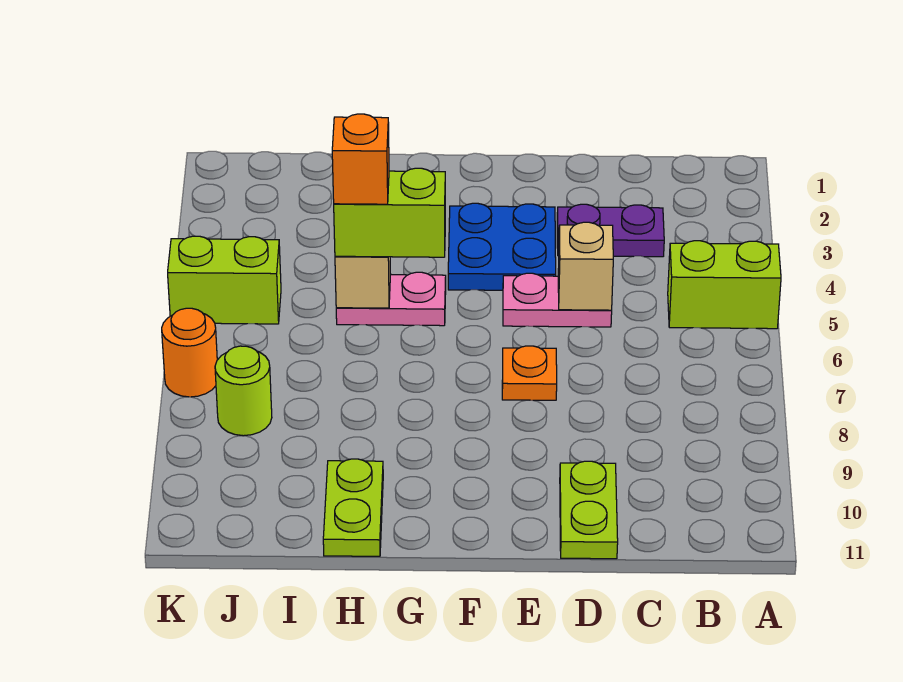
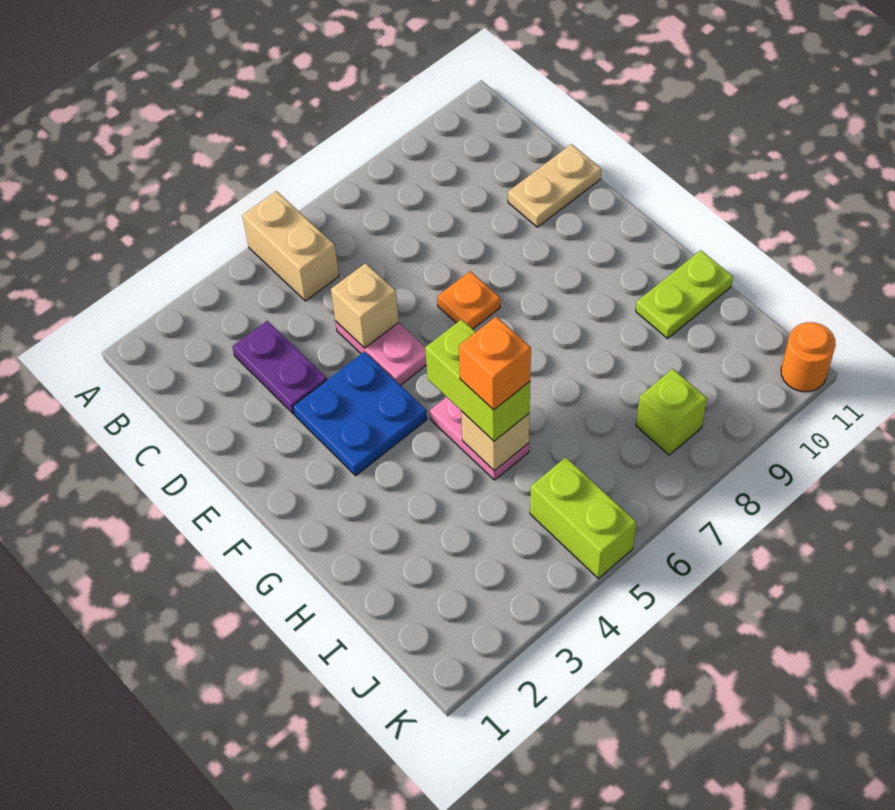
lime 1x2 brick [668,241,781,329] -> tan 1x2 brick [242,191,339,301]
lime 1x2 plate [560,461,618,559] -> tan 1x2 plate [508,144,601,227]
lime 1x1 round brick [215,346,272,436] -> lime 1x1 brick [636,369,707,455]
orange 1x1 round brick [162,308,217,397] -> orange 1x1 round brick moved to [781,322,836,392]

